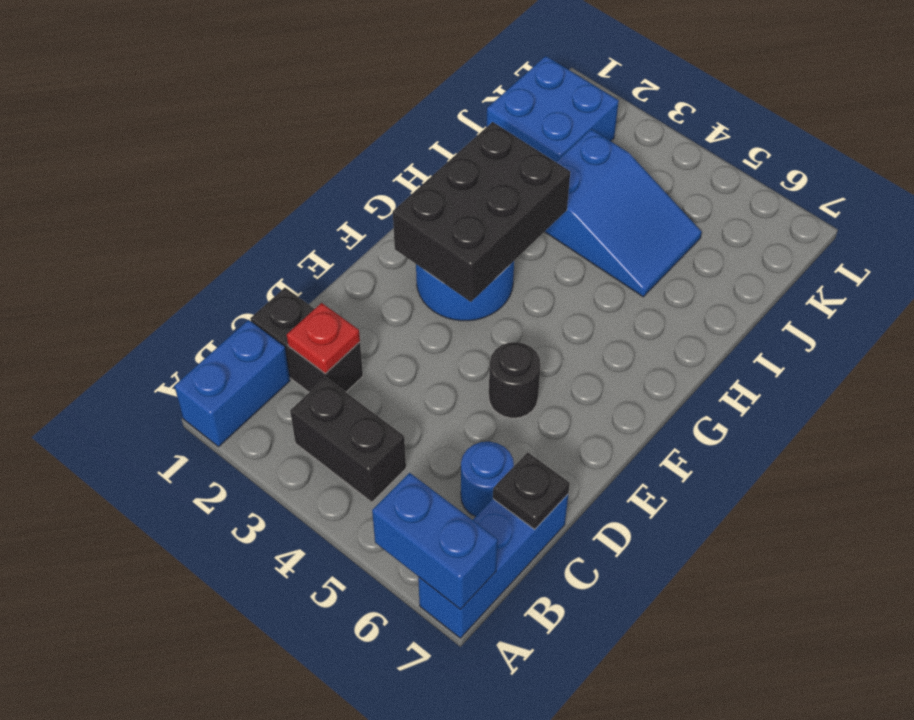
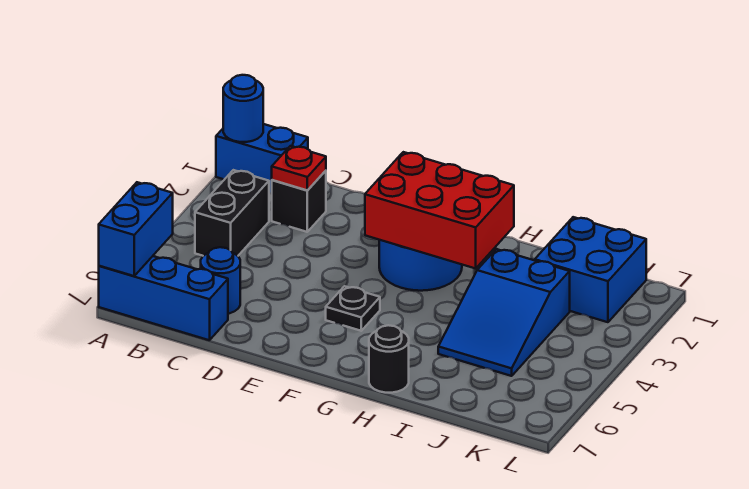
none -> blue 1x1 round brick [223,75,263,142]
black 1x2 brick [250,288,363,392] -> black 1x1 brick [272,171,326,232]
black 1x1 plate [493,452,570,529] -> black 1x1 plate moved to [326,286,380,331]
black 1x1 round brick [489,342,541,418] -> black 1x1 round brick moved to [369,325,409,393]
black 2x3 brick [393,122,570,302] -> red 2x3 brick [365,152,514,269]

